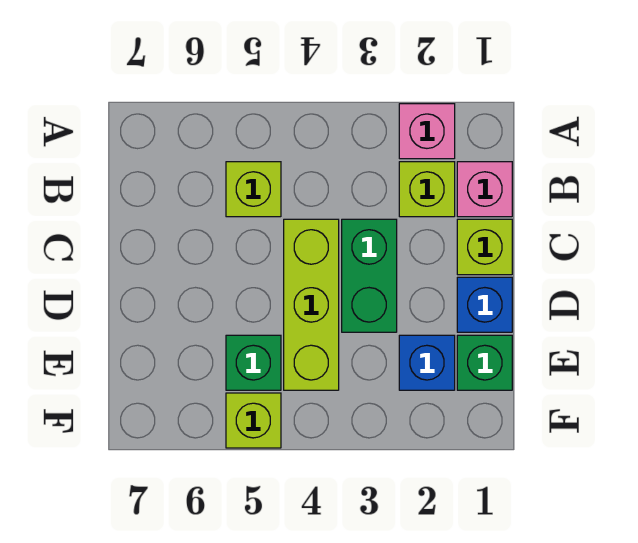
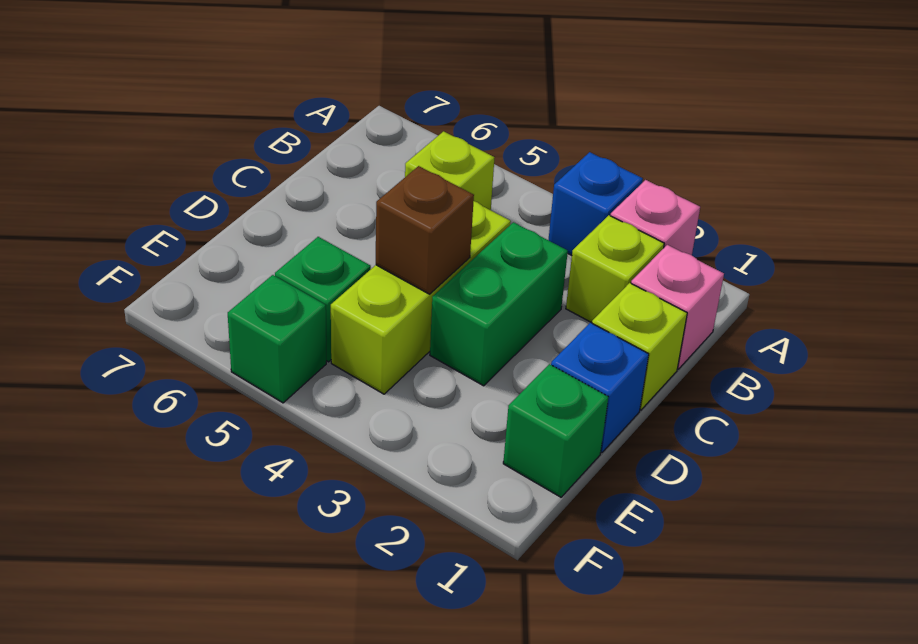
none -> brown 1x1 brick [376,166,474,294]
blue 1x1 brick [399,335,455,390] -> blue 1x1 brick moved to [549,152,643,255]
lime 1x1 brick [226,393,281,448] -> green 1x1 brick [228,275,326,403]

